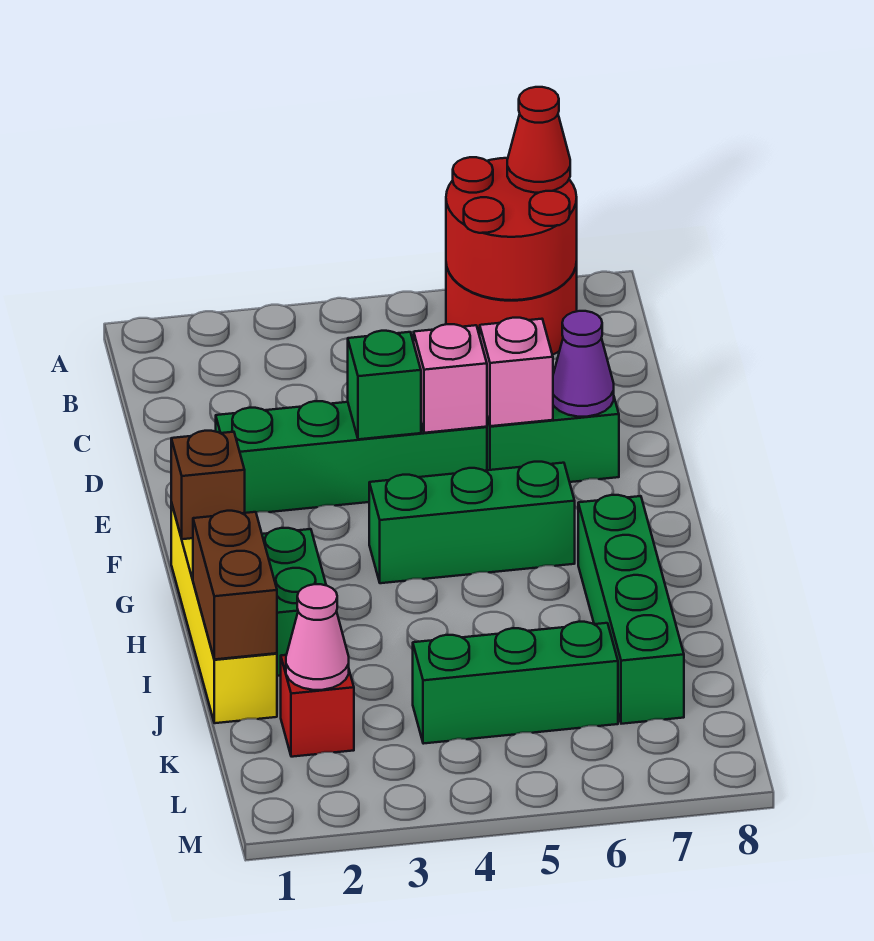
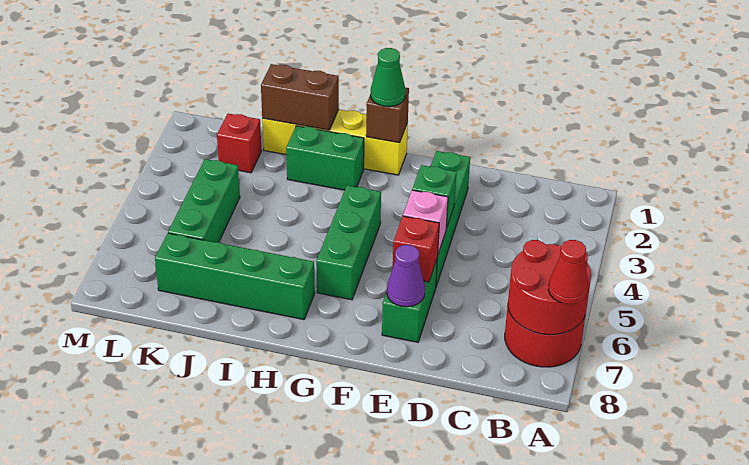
pink 1x1 brick [480,318,553,426] -> red 1x1 brick [393,216,439,282]
none -> green 1x1 cone [371,48,406,107]
pink 1x1 cone [286,584,349,690] -> none

